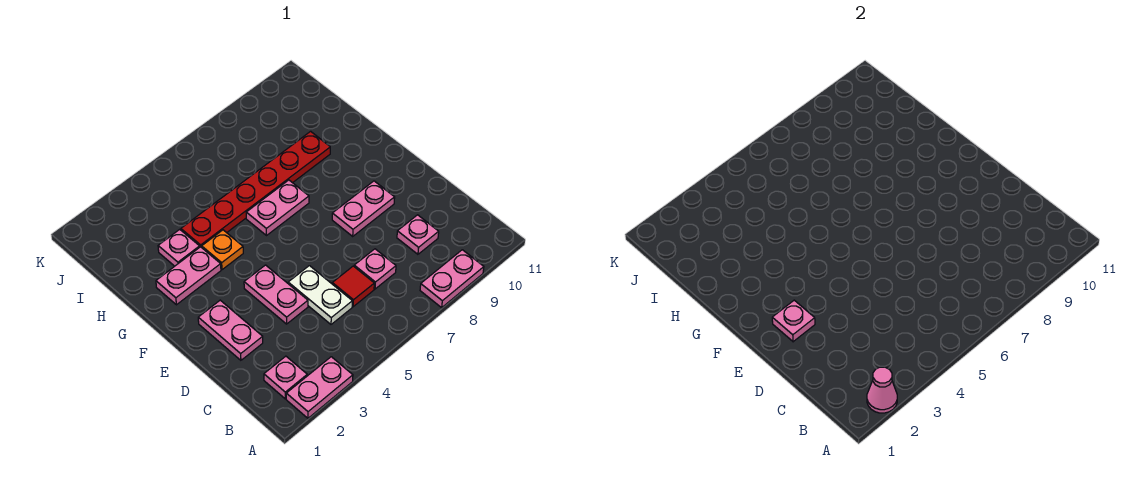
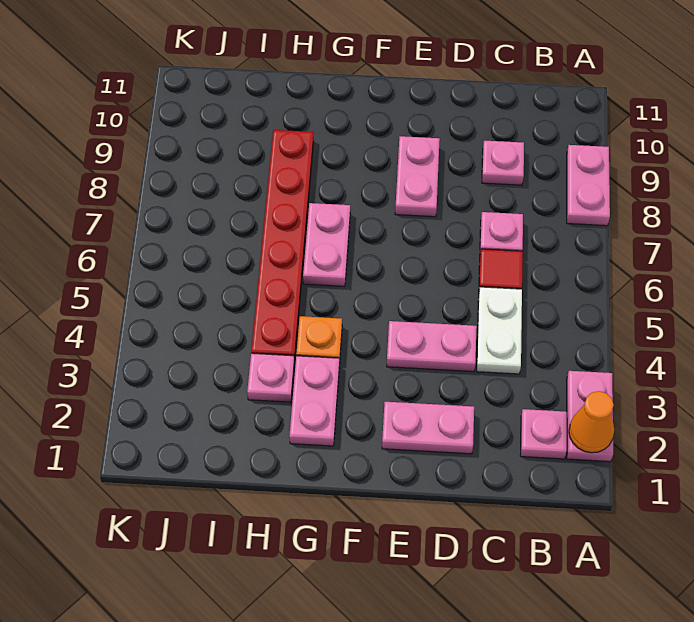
pink 1x1 cone [867,367,897,413] -> orange 1x1 cone [569,391,614,453]
white 1x2 plate [288,266,352,324] -> white 1x2 plate turned to [477,287,522,374]
pink 1x1 plate [772,300,815,342] -> none

